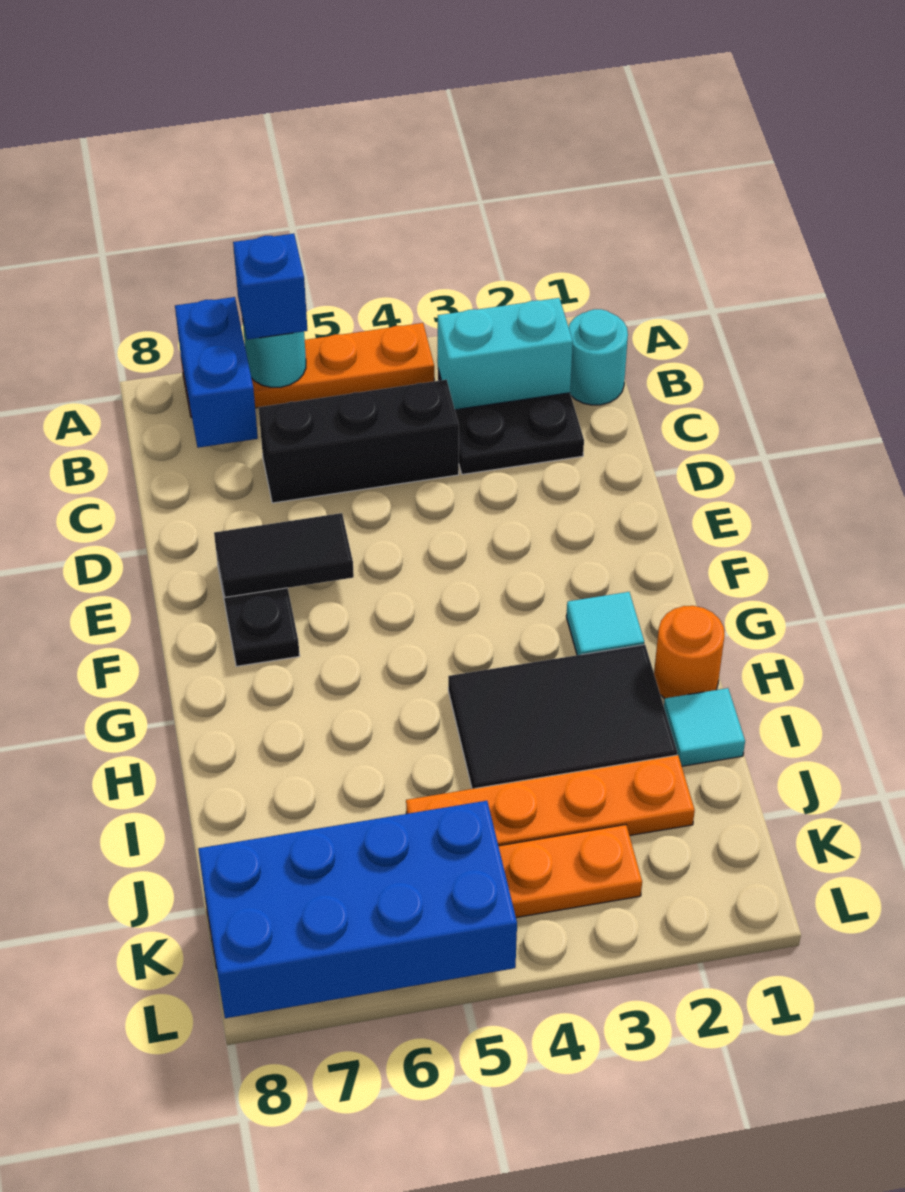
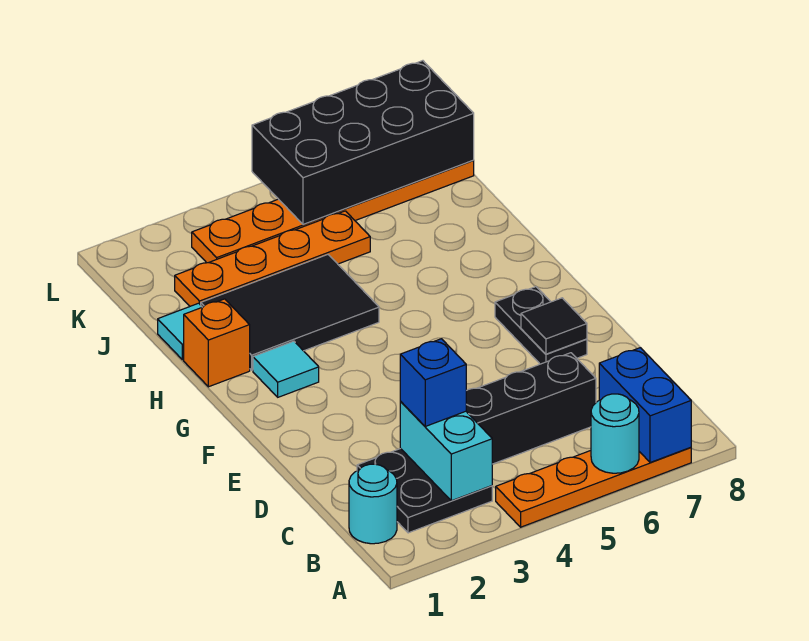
blue 1x1 brick [233,234,307,340] -> blue 1x1 brick moved to [400,339,466,426]
cyan 1x2 brick [438,298,573,410] -> cyan 1x2 brick turned to [400,402,492,501]
black 1x2 tile [214,513,354,597] -> black 1x1 tile [521,298,587,354]
orange 1x1 round brick [654,606,725,699] -> orange 1x1 brick [184,299,250,387]
blue 2x4 brick [198,801,517,1018] -> black 2x4 brick [252,61,474,224]

